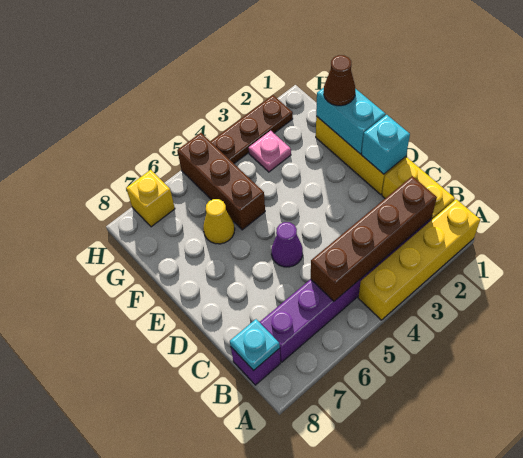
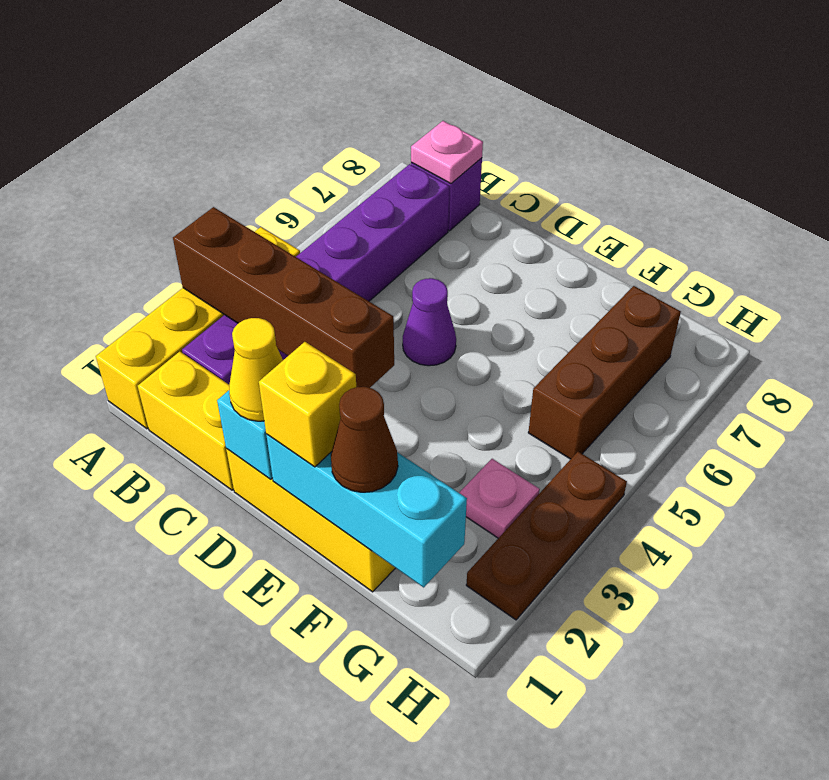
brown 1x4 brick [311,176,437,301] -> brown 1x4 brick turned to [173,207,394,388]
cyan 1x1 plate [230,319,280,371] -> pink 1x1 plate [411,121,483,184]
cyan 1x2 brick [316,88,386,154] -> cyan 1x3 brick [266,434,467,587]
brown 1x3 brick [177,133,265,230] -> brown 1x3 brick turned to [528,286,681,459]
yellow 1x1 cone [203,199,235,244] -> yellow 1x1 cone moved to [229,318,283,421]
yellow 1x1 brick [126,170,175,227] -> yellow 1x1 brick moved to [259,342,356,467]

